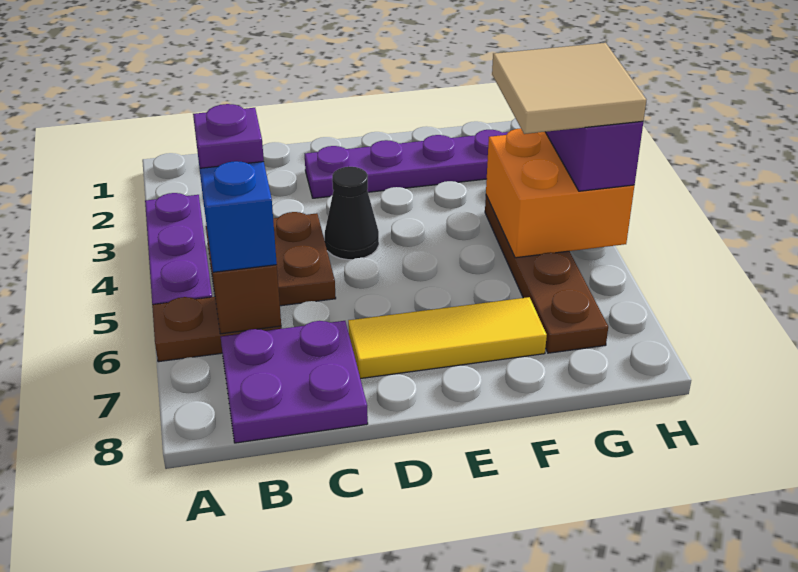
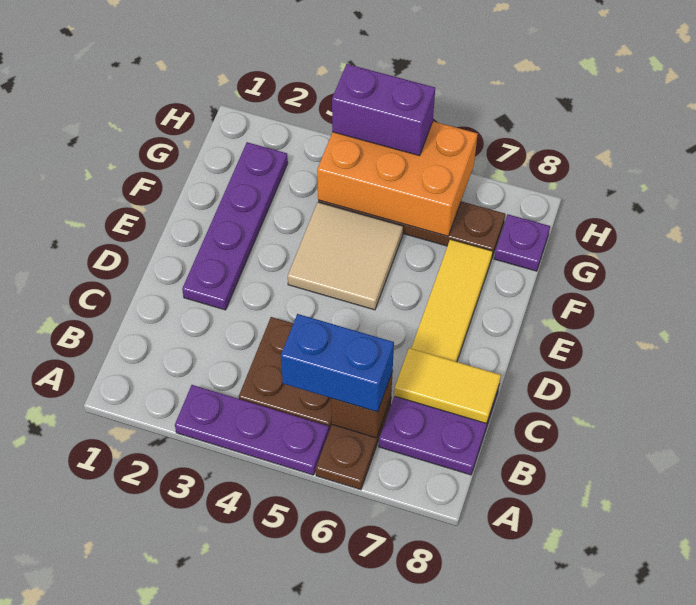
purple 1x1 plate [193,104,264,168] -> purple 1x1 plate moved to [494,214,550,271]
none -> yellow 1x2 tile [394,348,501,423]
black 1x1 cone [325,167,379,260] -> none
orange 2x2 brick [486,128,634,258] -> orange 2x3 brick [317,121,478,236]
tan 2x2 tile [492,43,646,134] -> tan 2x2 tile moved to [288,202,403,310]

